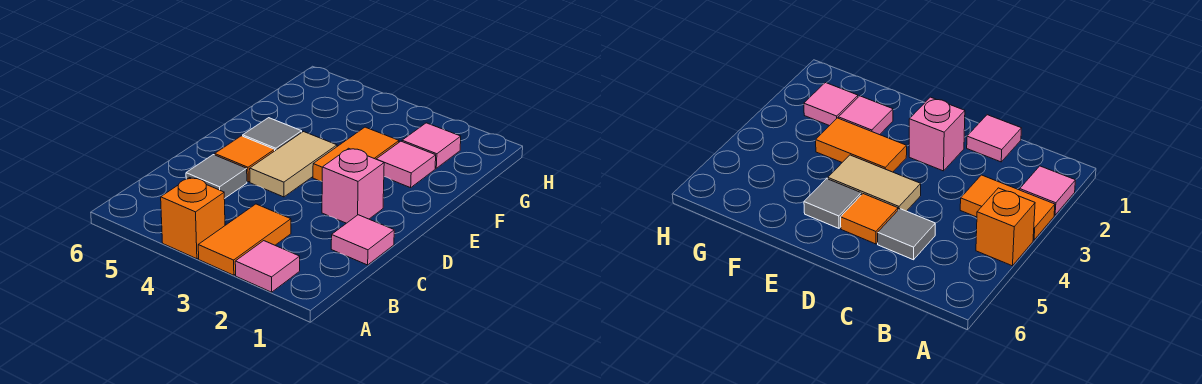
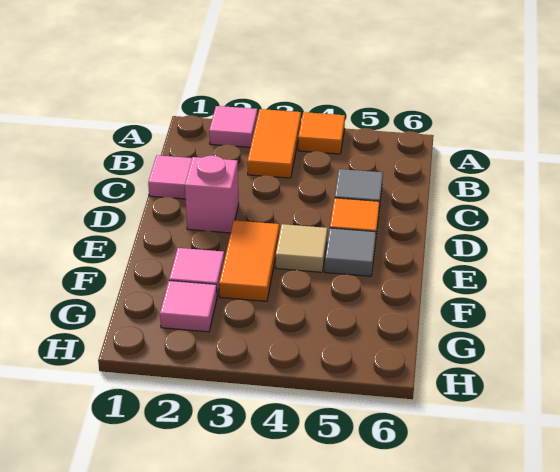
orange 1x1 brick [161,178,225,259] -> orange 1x1 tile [298,112,345,154]
tan 1x2 tile [250,132,337,197] -> tan 1x1 tile [276,224,327,272]

